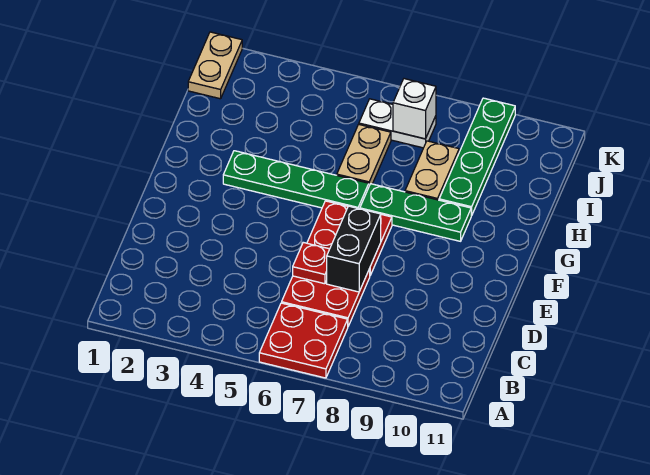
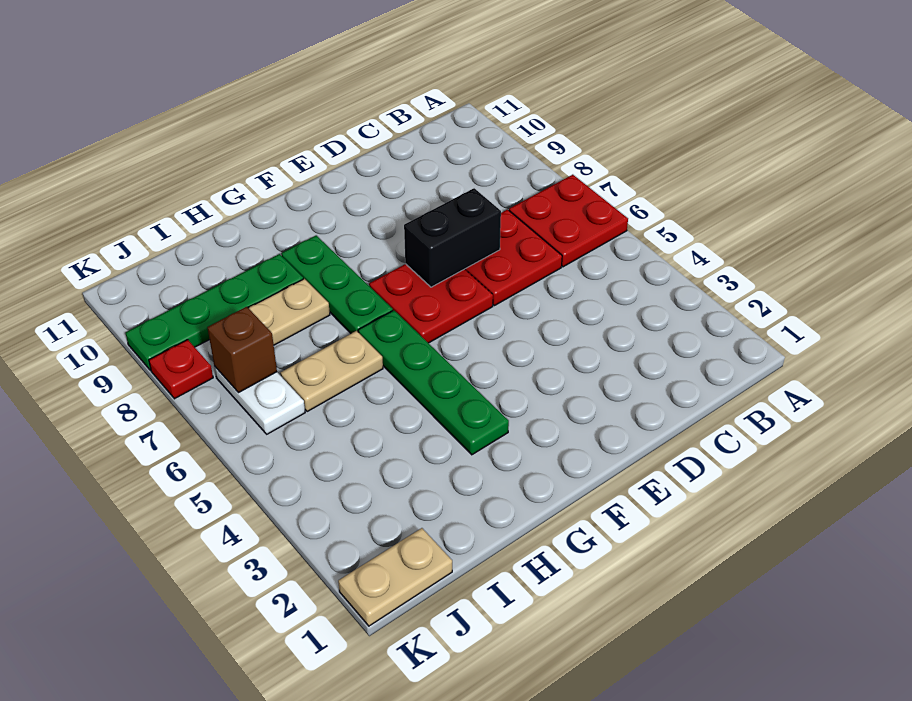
red 1x1 plate [293,242,329,284] -> red 1x1 plate moved to [149,340,213,399]
white 1x1 brick [393,79,436,139] -> brown 1x1 brick [207,307,277,393]

